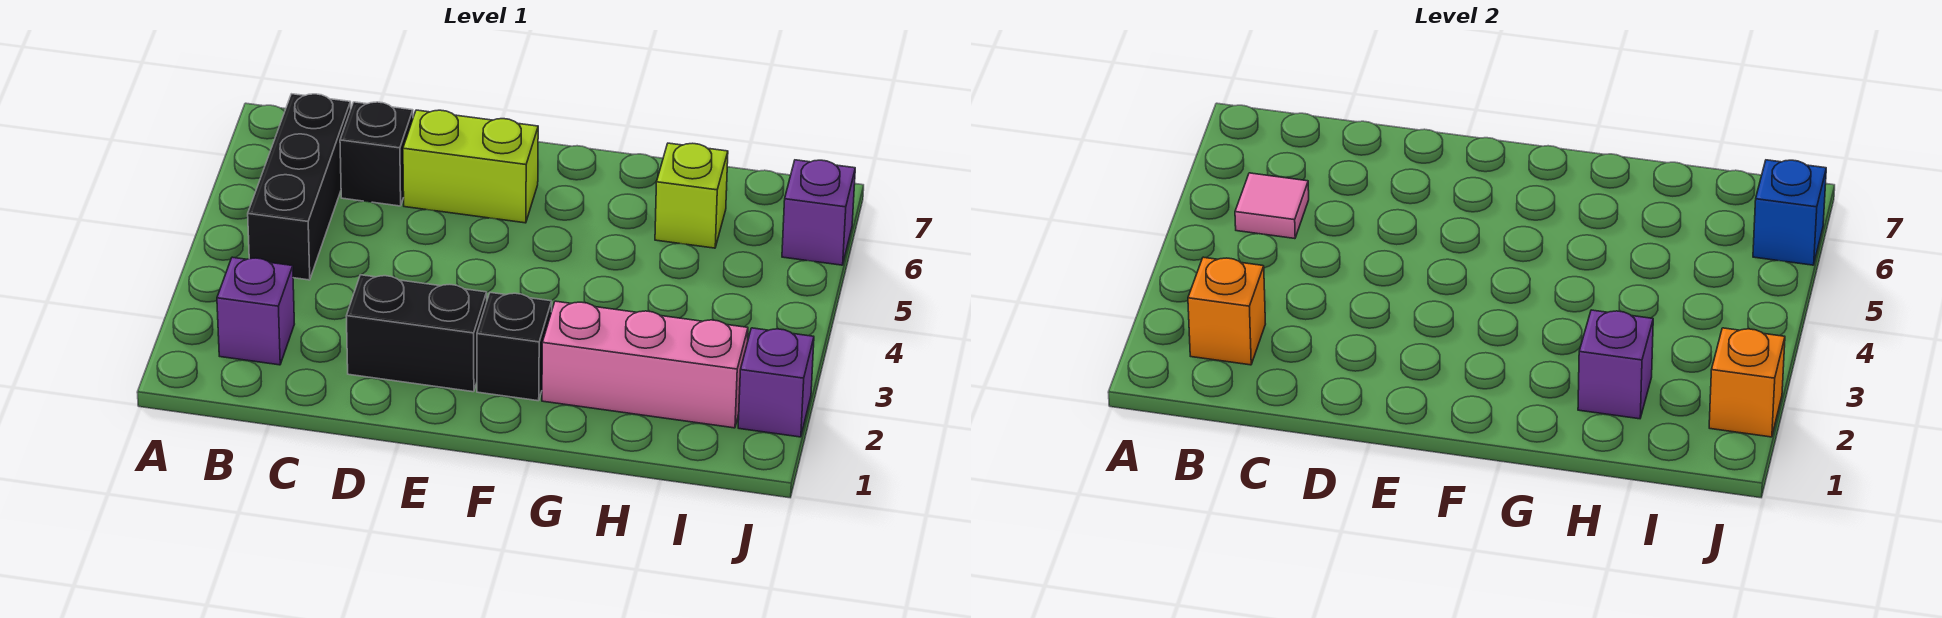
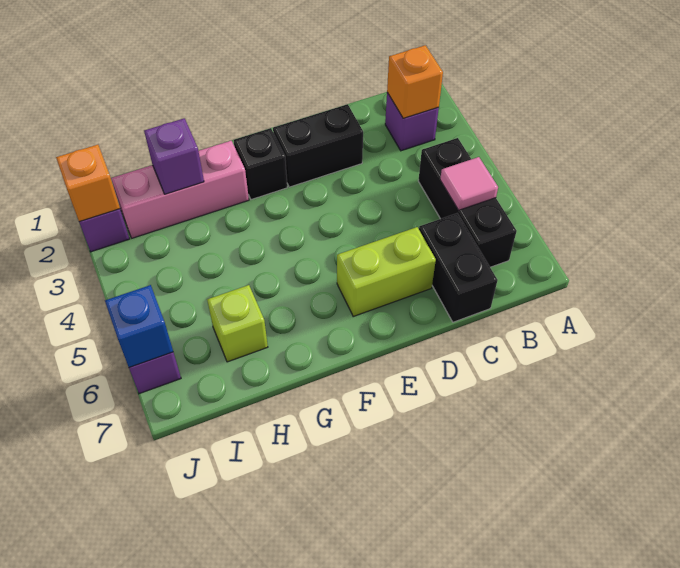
black 1x1 brick [340,102,413,206] -> black 1x2 brick [419,213,498,322]

